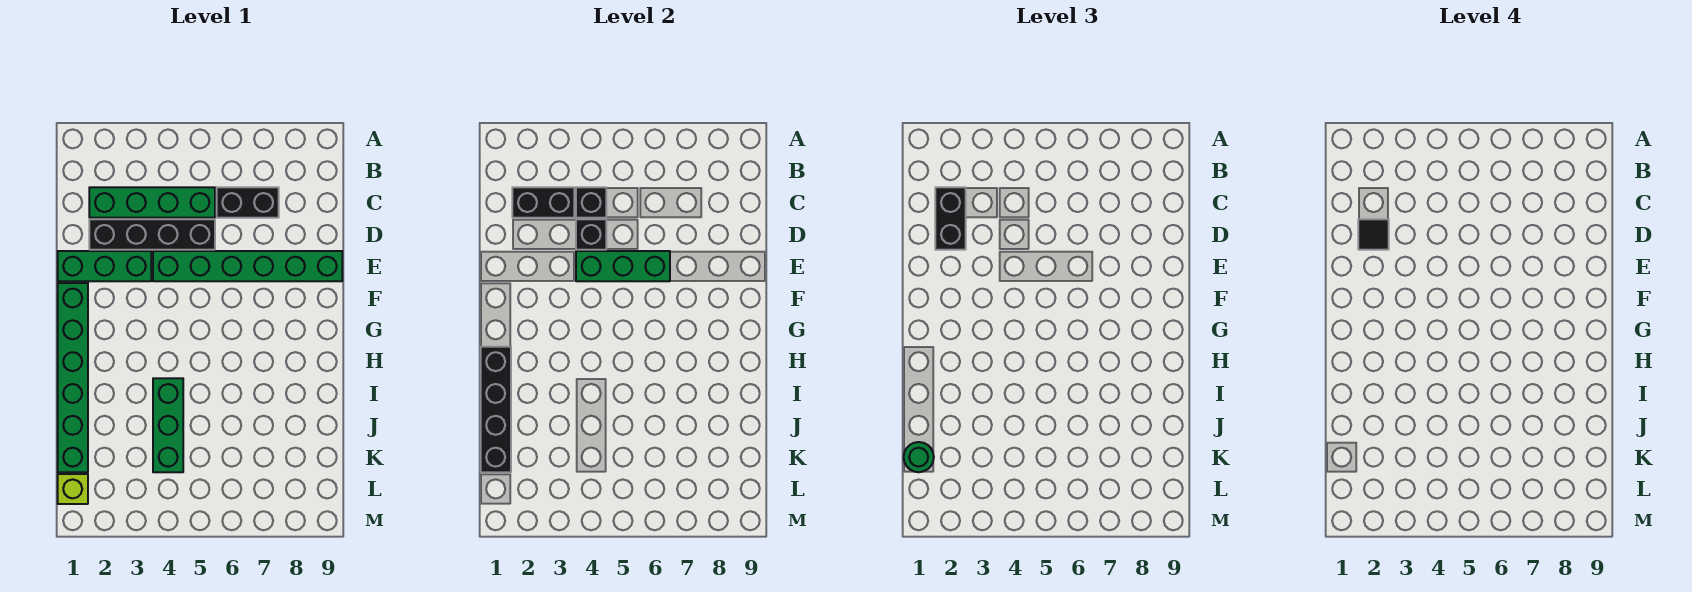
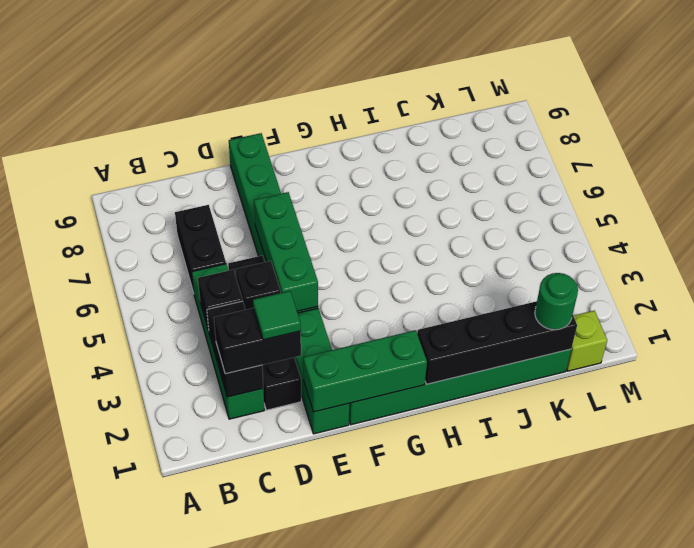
black 1x1 tile [1358,219,1389,250] -> green 1x1 tile [253,291,301,340]
green 1x3 brick [153,378,183,472] -> green 1x3 brick moved to [303,330,427,412]

